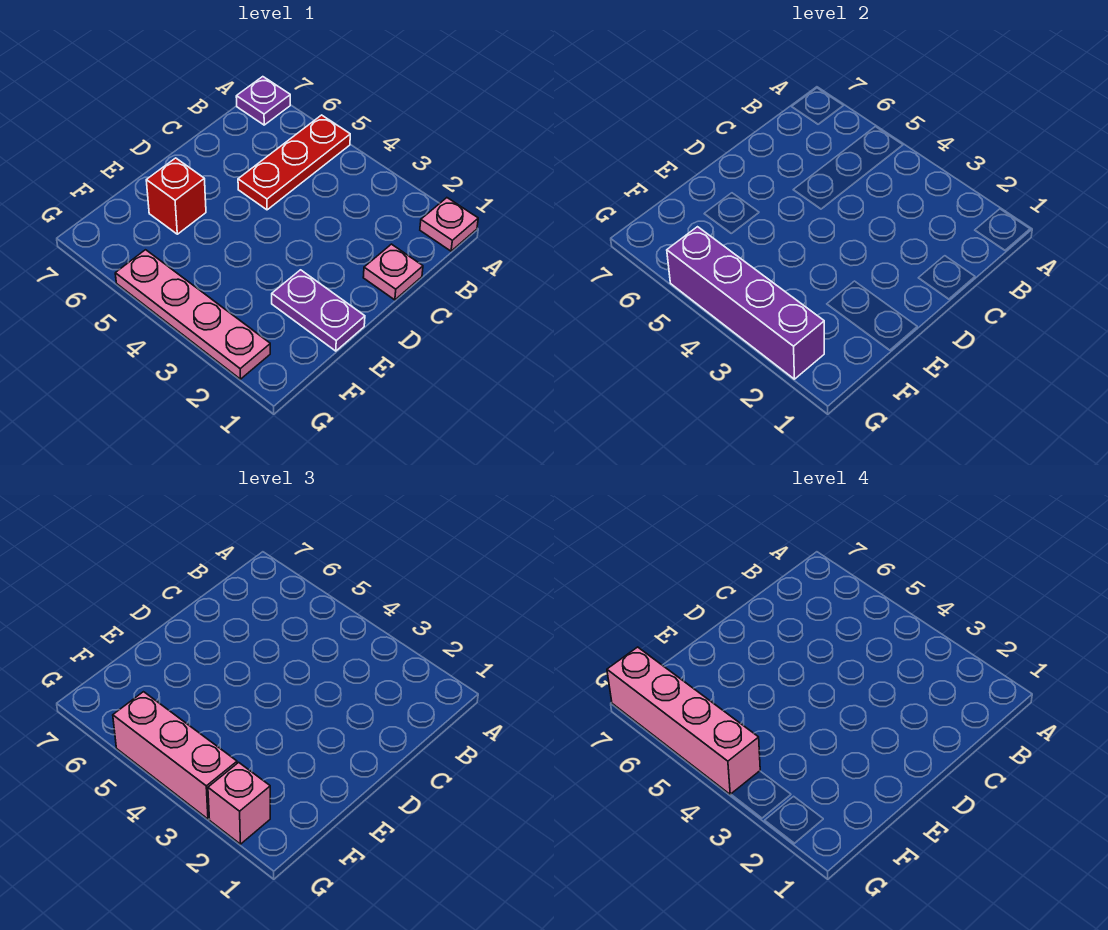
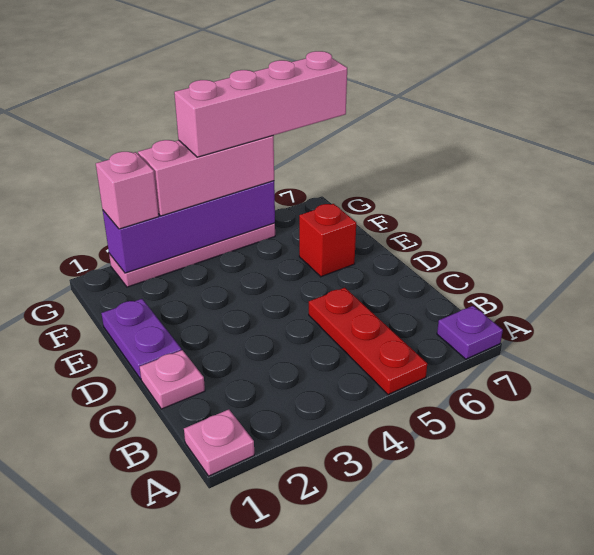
purple 1x2 plate [272,270,365,351] -> purple 1x2 plate turned to [101,299,182,379]

